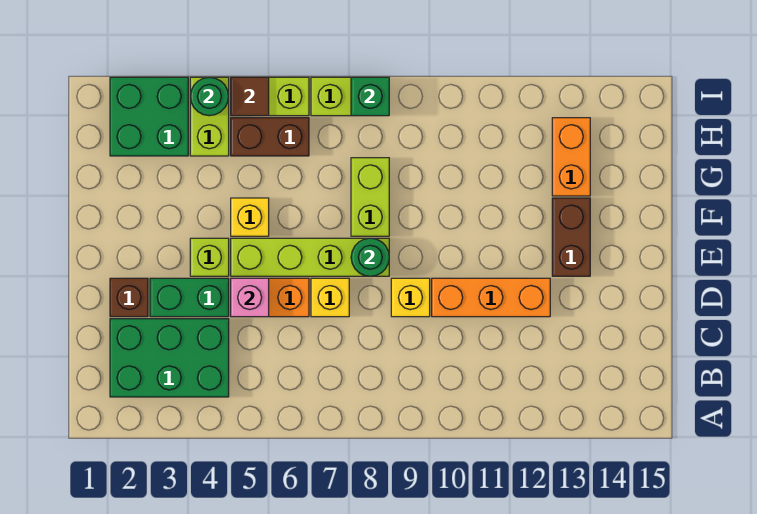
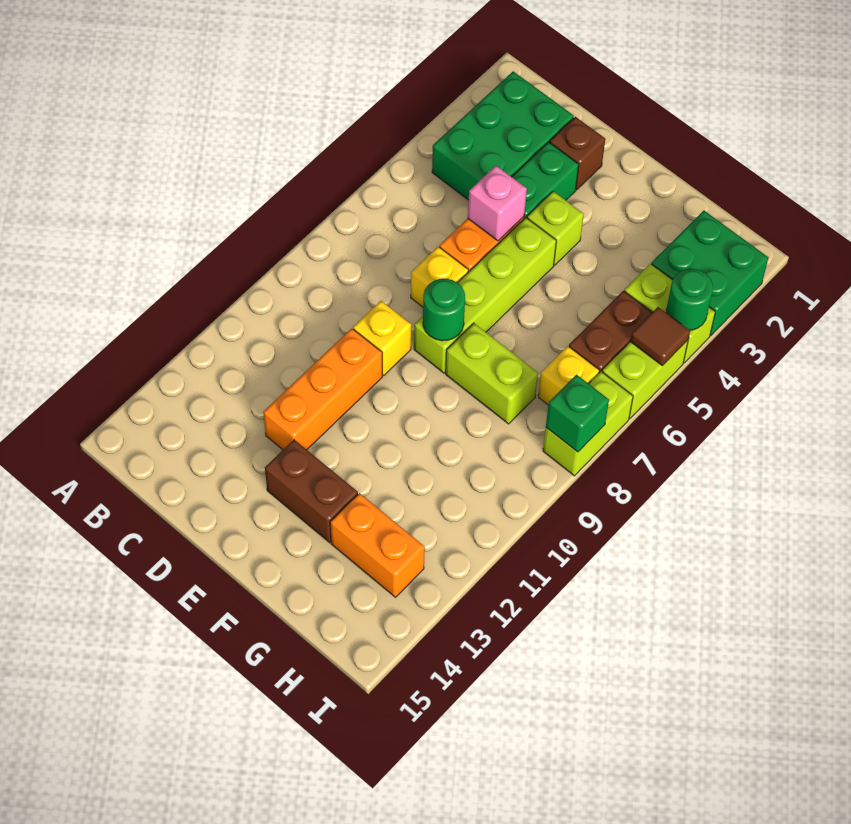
yellow 1x1 brick [231,198,269,236] -> yellow 1x1 brick moved to [538,346,599,404]

